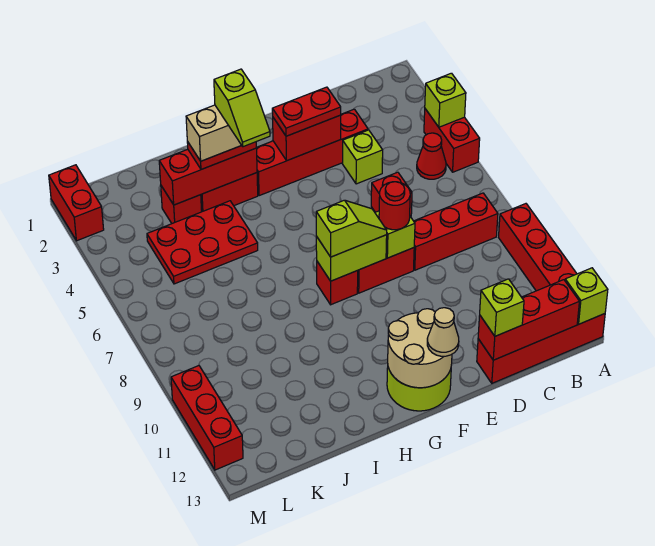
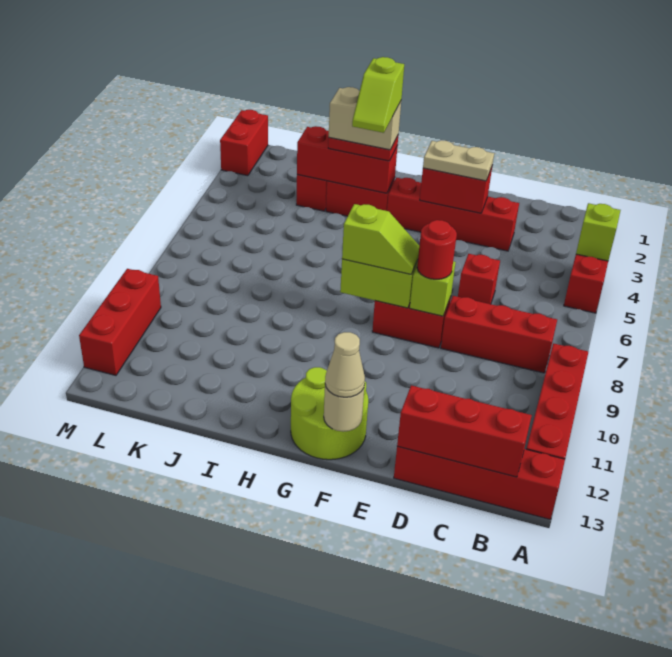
lime 1x1 brick [565,268,608,324] -> none
red 1x1 cone [417,133,446,179] -> none
lime 1x1 brick [342,130,383,184] -> none
lime 1x1 brick [480,279,524,336] -> none
red 1x2 plate [272,87,341,136] -> tan 1x2 plate [423,140,494,181]
tan 2x2 round brick [388,309,452,388] -> tan 1x1 round brick [324,385,364,432]
red 1x1 brick [317,262,358,305] -> none
red 2x3 plate [147,201,258,284] -> none

